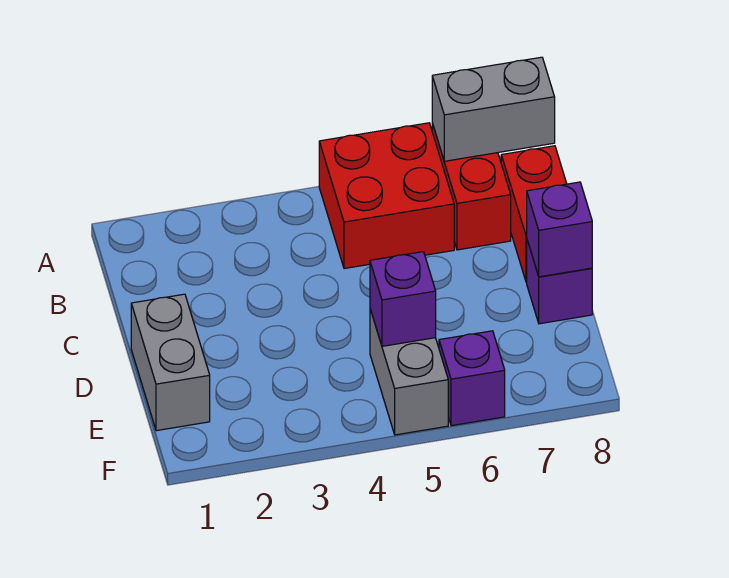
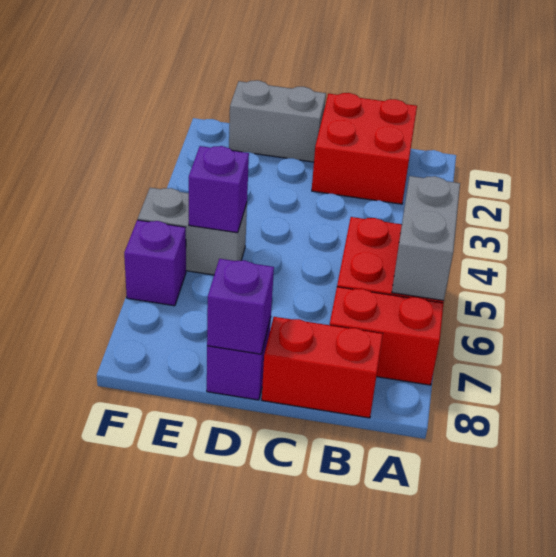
grey 1x2 brick [432,57,555,161] -> grey 1x2 brick moved to [392,176,460,301]
none -> red 2x2 brick [312,93,417,204]

